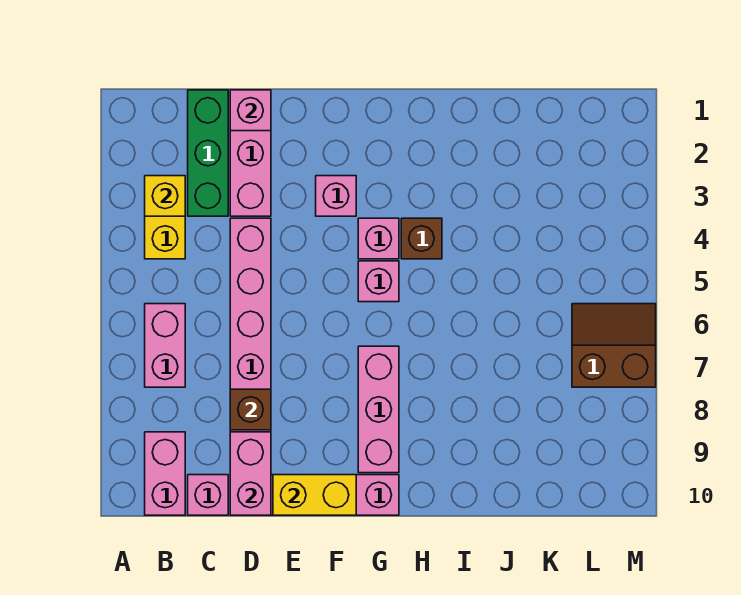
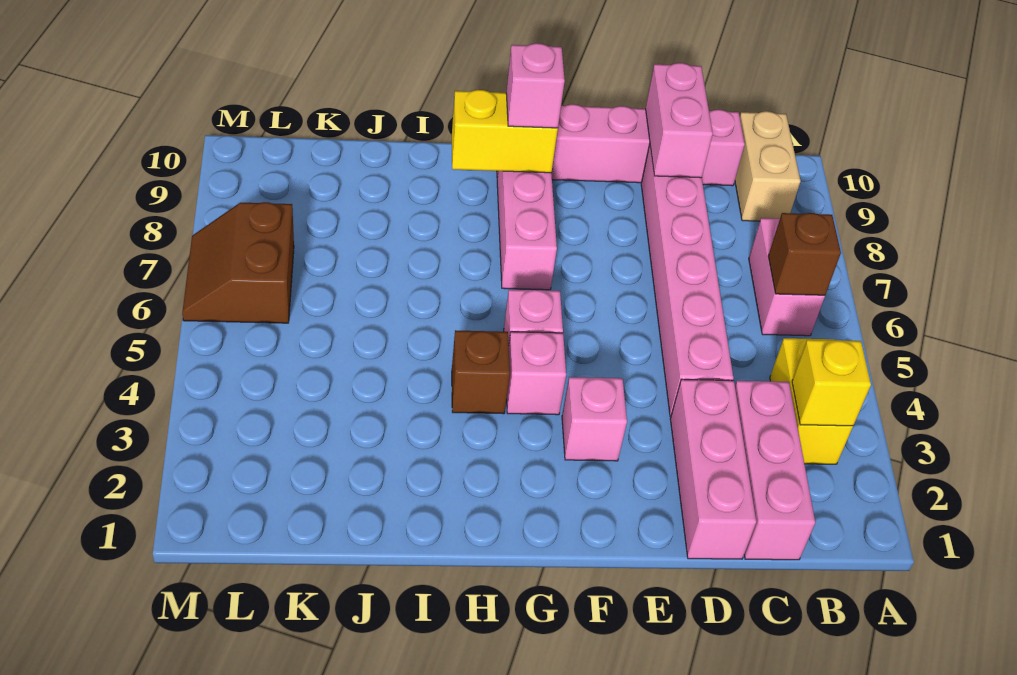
pink 1x2 brick [145,432,185,515] -> tan 1x2 brick [735,111,801,221]
green 1x3 brick [188,90,228,216] -> pink 1x3 brick [735,381,815,560]
pink 1x1 brick [230,90,271,131] -> pink 1x1 brick moved to [506,43,565,128]
brown 1x1 brick [230,389,271,430] -> brown 1x1 brick moved to [768,213,841,295]
yellow 1x2 brick [273,475,356,515] -> yellow 1x2 brick moved to [452,90,558,173]
brown 2x2 slope [572,304,656,387] -> brown 2x2 slope turned to [182,202,294,323]

